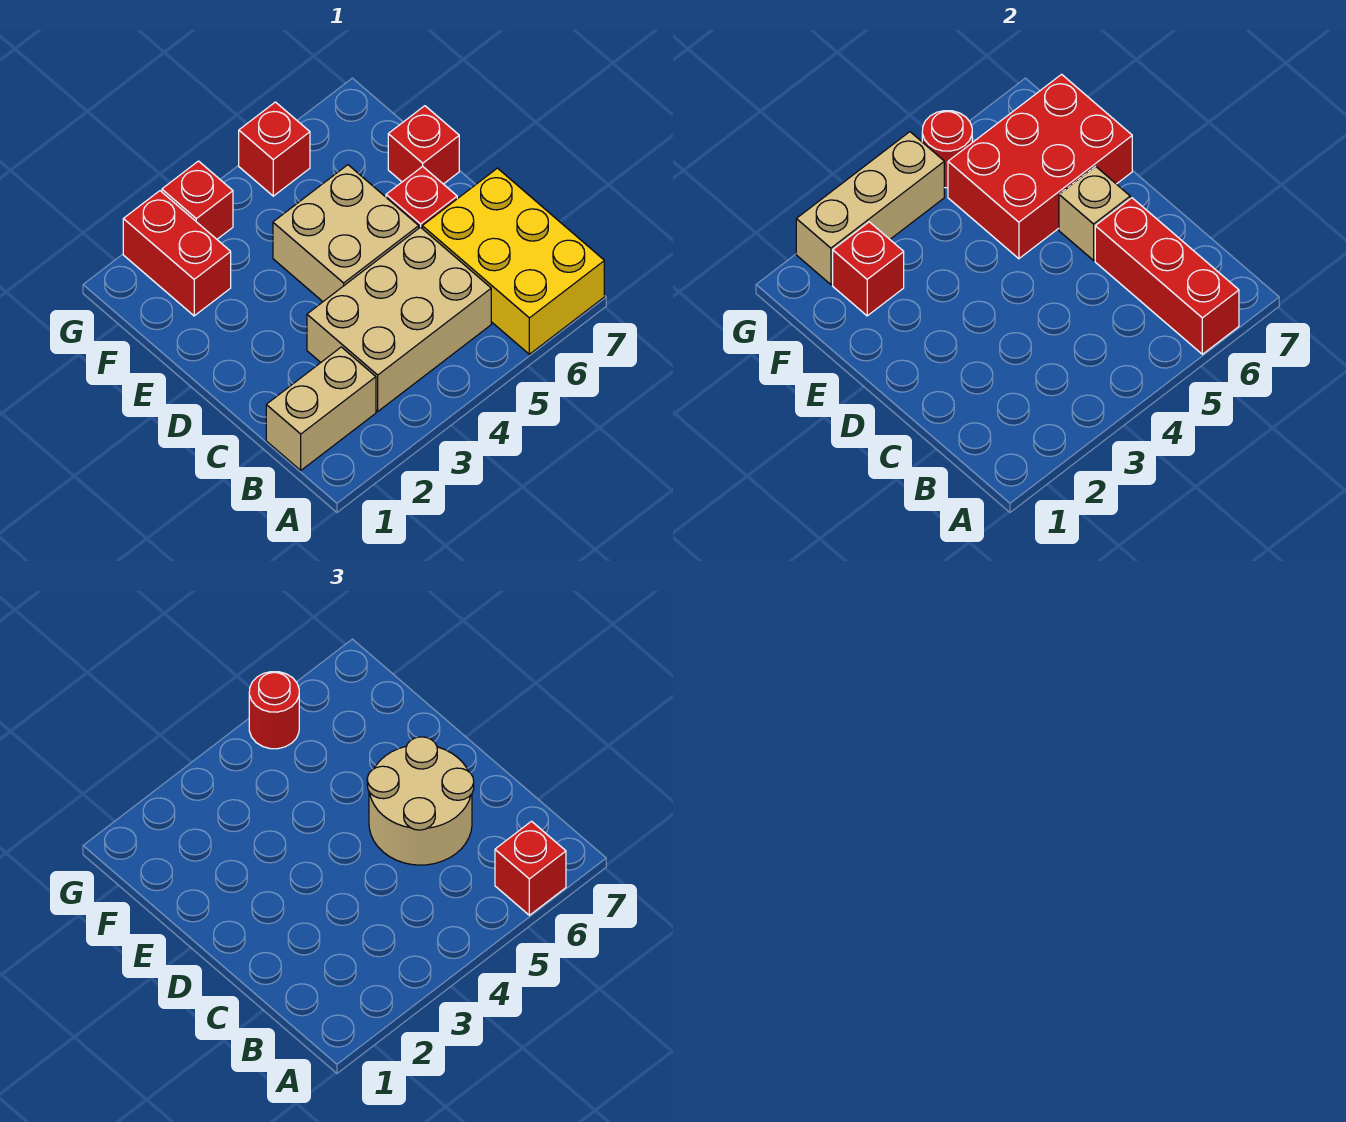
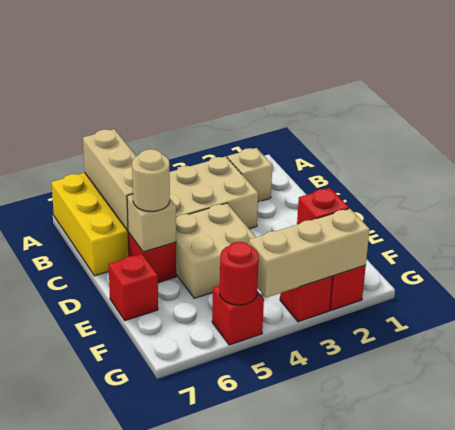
red 1x3 brick [1095,198,1239,354] -> tan 1x3 brick [83,129,136,231]
red 1x1 brick [495,821,566,915] -> none
tan 1x2 brick [266,347,376,470] -> tan 1x1 brick [227,148,272,202]
tan 2x2 round brick [367,737,474,865] -> tan 1x1 round brick [132,149,170,211]
red 2x3 brick [948,74,1132,259] -> none
red 1x1 round brick [249,672,299,749] -> none

